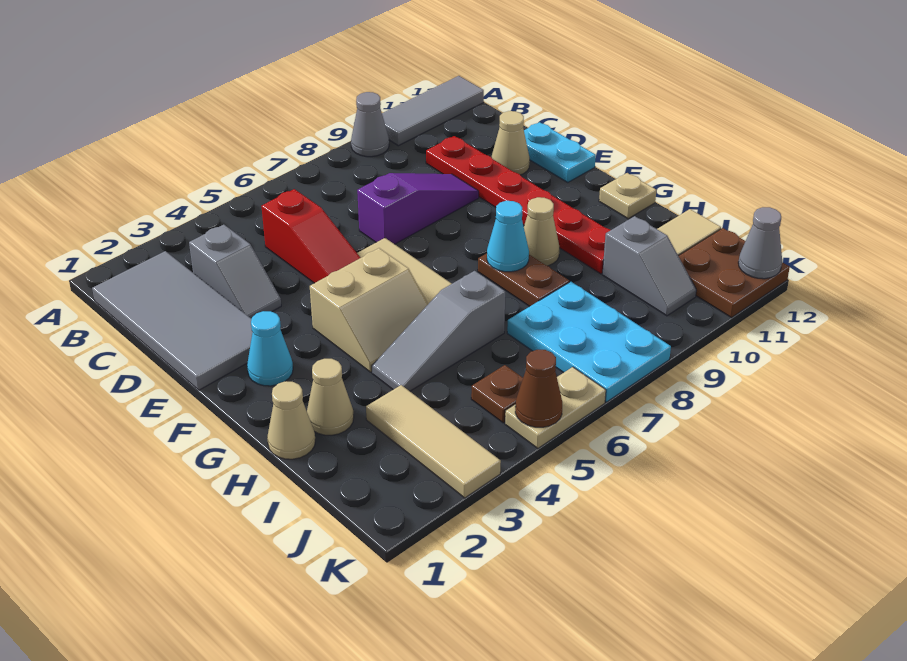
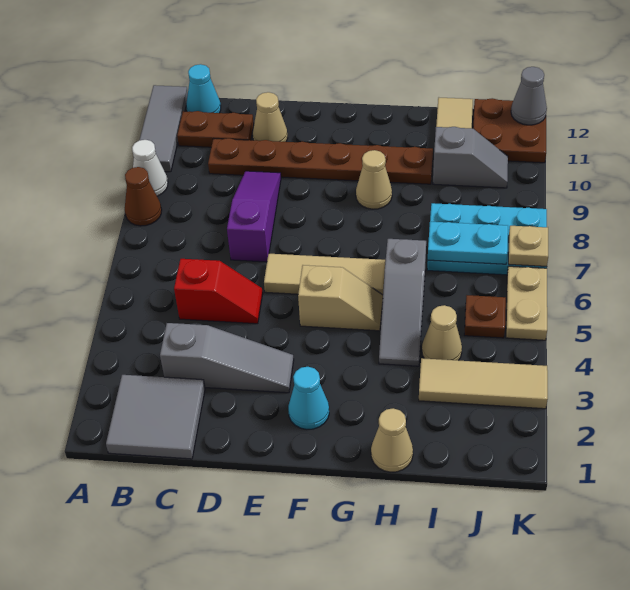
grey 1x1 cone [351,92,389,157] -> white 1x1 cone [132,140,168,196]
grey 2x4 tile [92,251,253,390] -> grey 2x2 tile [106,375,205,459]
grey 1x2 slope [189,225,281,319] -> grey 1x3 slope [160,323,294,393]
red 1x3 slope [261,189,360,283] -> red 1x2 slope [174,259,263,324]
red 1x6 plate [426,136,610,274] -> brown 1x6 plate [208,138,433,184]
cyan 1x2 plate [524,122,596,183] -> cyan 1x2 plate moved to [428,222,508,264]
tan 2x2 slope [310,248,428,372] -> tan 1x2 slope [298,265,383,331]
brown 1x2 plate [478,253,569,307] -> brown 1x2 plate moved to [177,111,254,147]
cyan 1x1 cone [487,201,529,272] -> cyan 1x1 cone moved to [186,64,221,113]
tan 1x1 plate [599,173,656,219] -> tan 1x1 plate moved to [508,226,548,267]
tan 1x1 cone [307,359,354,435] -> tan 1x1 cone moved to [422,305,462,360]
brown 1x1 cone [515,350,562,427] -> brown 1x1 cone moved to [125,167,162,226]

